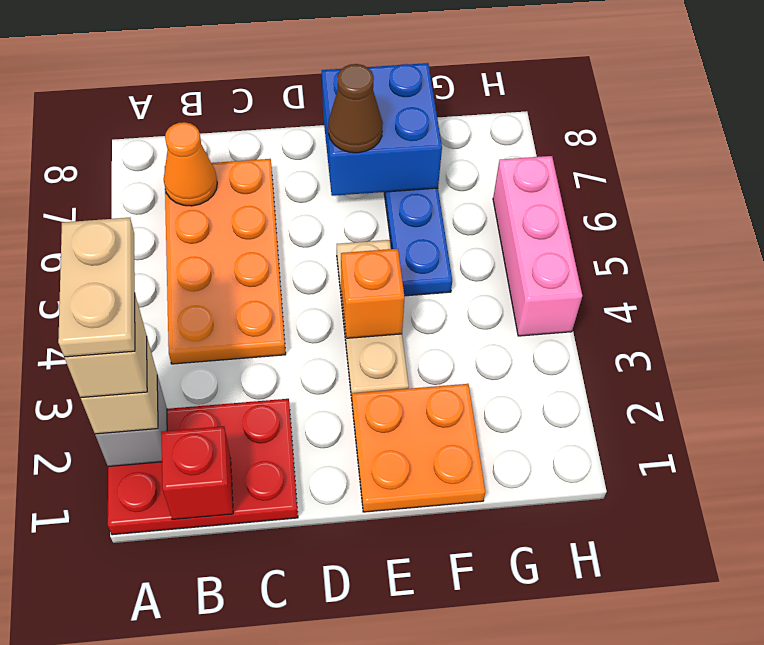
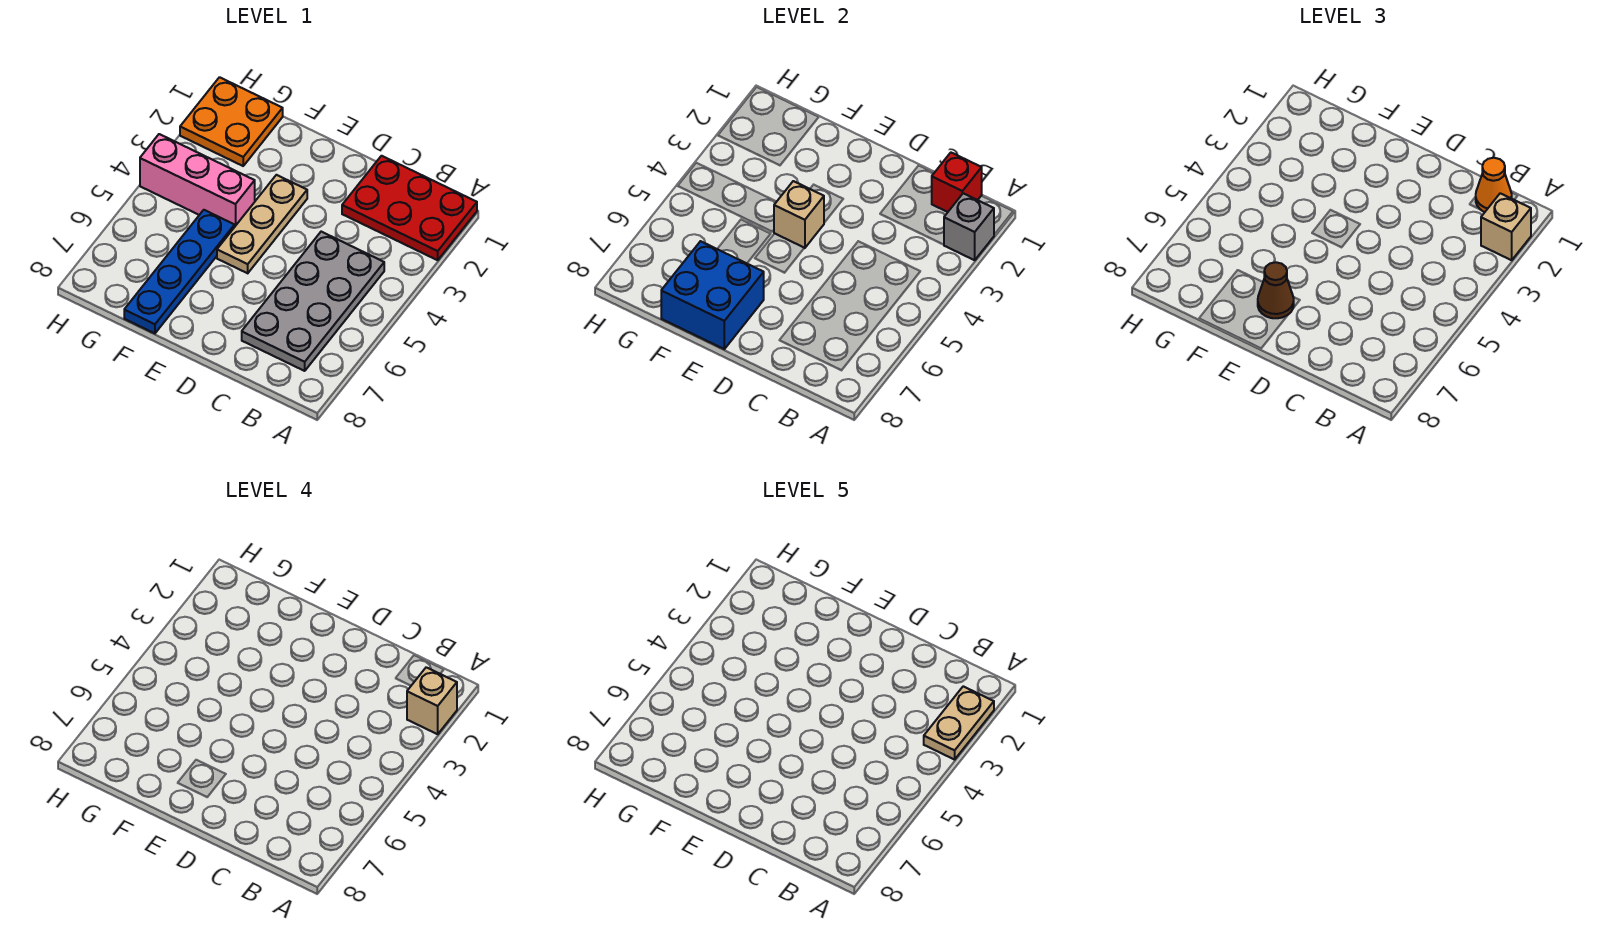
orange 2x4 plate [165,159,286,364] -> grey 2x4 plate [242,232,384,371]
orange 1x1 cone [164,122,217,206] -> orange 1x1 cone moved to [1476,158,1512,212]
orange 2x2 plate [352,384,486,512] -> orange 2x2 plate moved to [180,77,283,166]
orange 1x1 brick [341,249,405,338] -> tan 1x1 brick [774,181,824,248]
pink 1x3 brick [493,156,582,336] -> pink 1x3 brick turned to [140,134,255,226]

